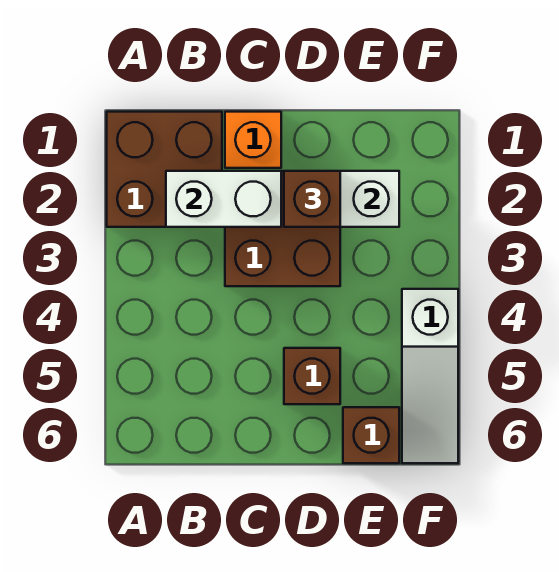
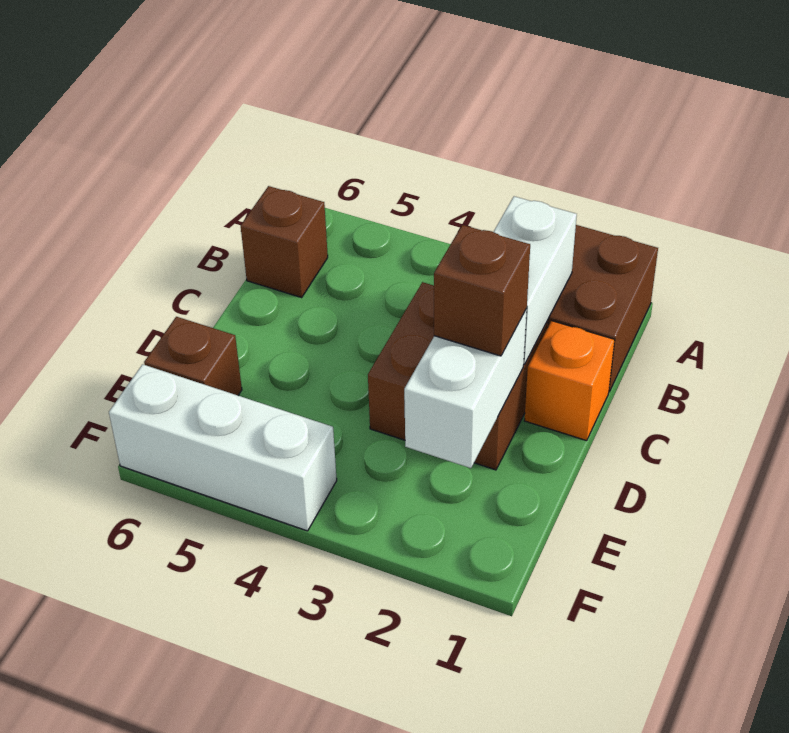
brown 1x1 brick [284,348,340,404] -> brown 1x1 brick moved to [241,186,328,297]
white 1x3 slope [402,289,458,463] -> white 1x3 brick [109,364,337,531]

